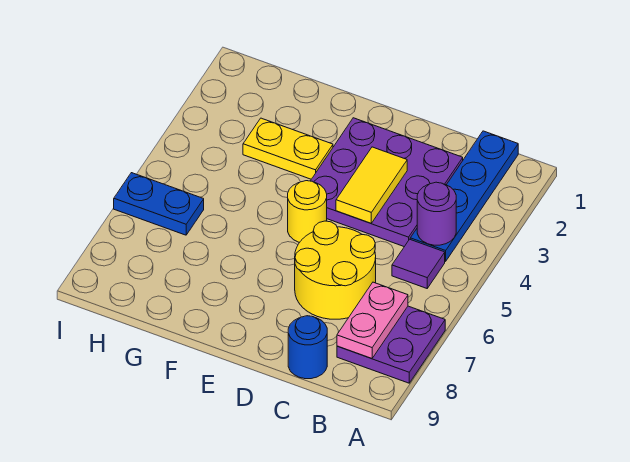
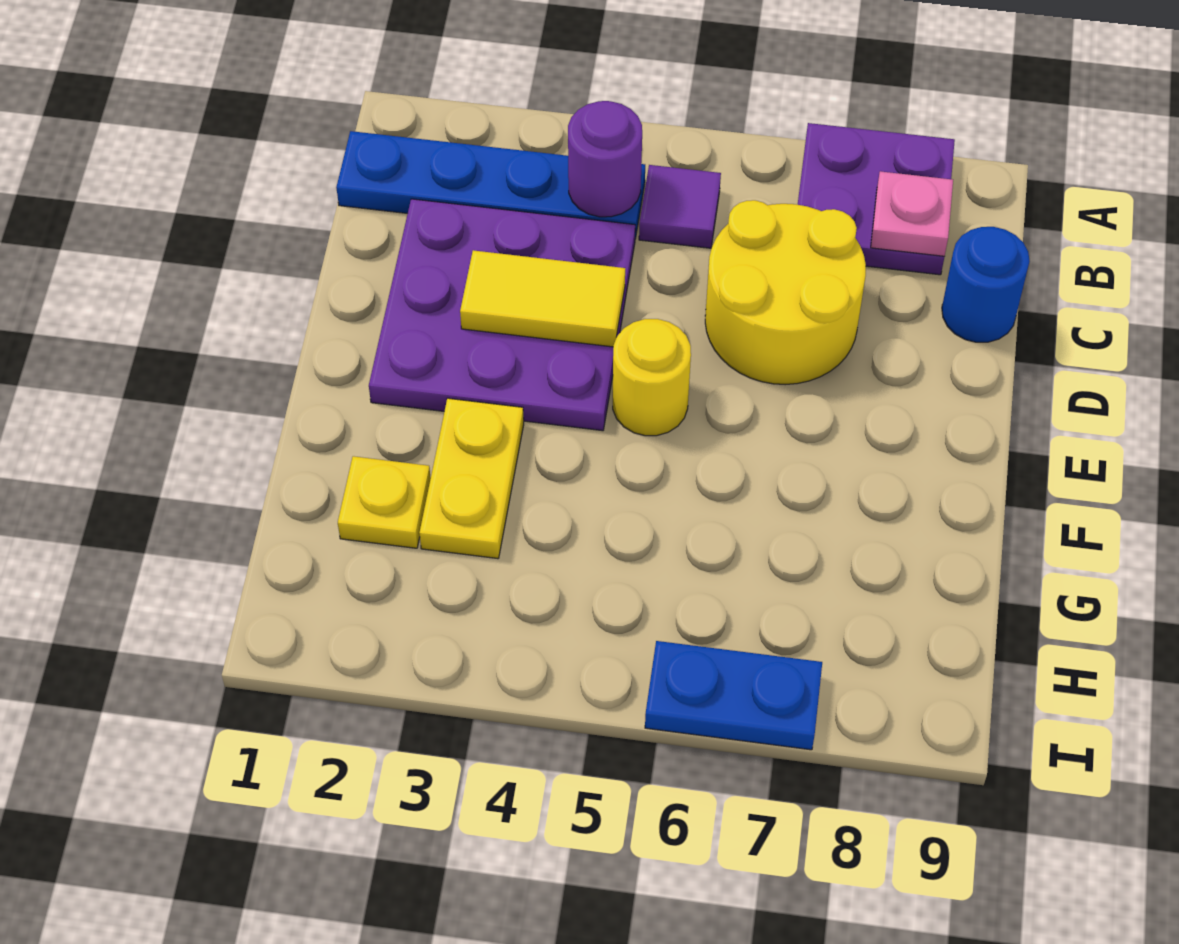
pink 1x2 plate [337,282,408,359] -> pink 1x1 plate [871,171,953,256]
none -> yellow 1x1 plate [338,456,431,548]
blue 1x2 plate [114,173,204,235] -> blue 1x2 plate turned to [645,641,822,750]

